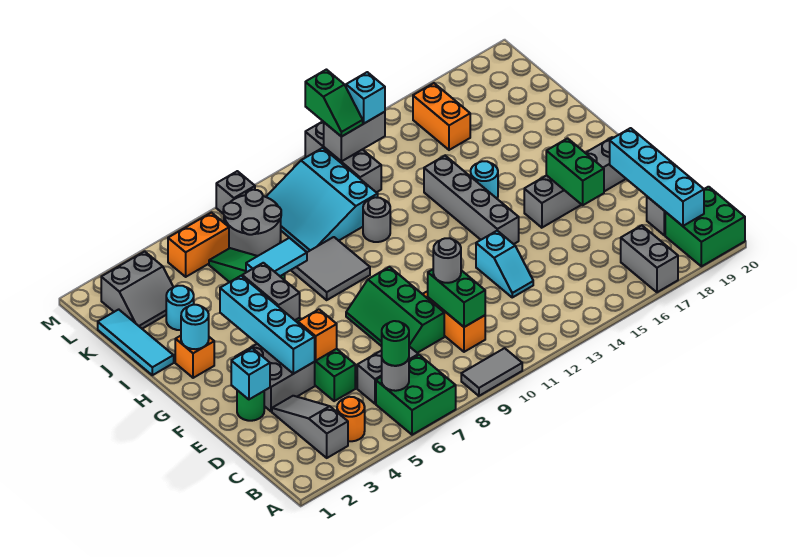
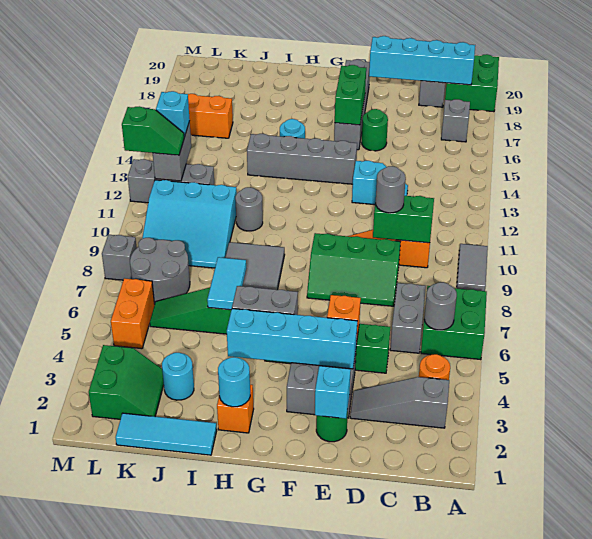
grey 1x2 brick [621,225,678,292] -> grey 1x1 brick [441,99,470,142]
green 1x1 round brick [382,321,409,366] -> green 1x1 round brick moved to [362,109,388,151]
green 1x2 brick [546,138,604,205] -> green 1x2 brick turned to [335,65,366,125]
grey 2x2 slope [101,251,174,329] -> green 2x2 slope [89,345,164,419]

